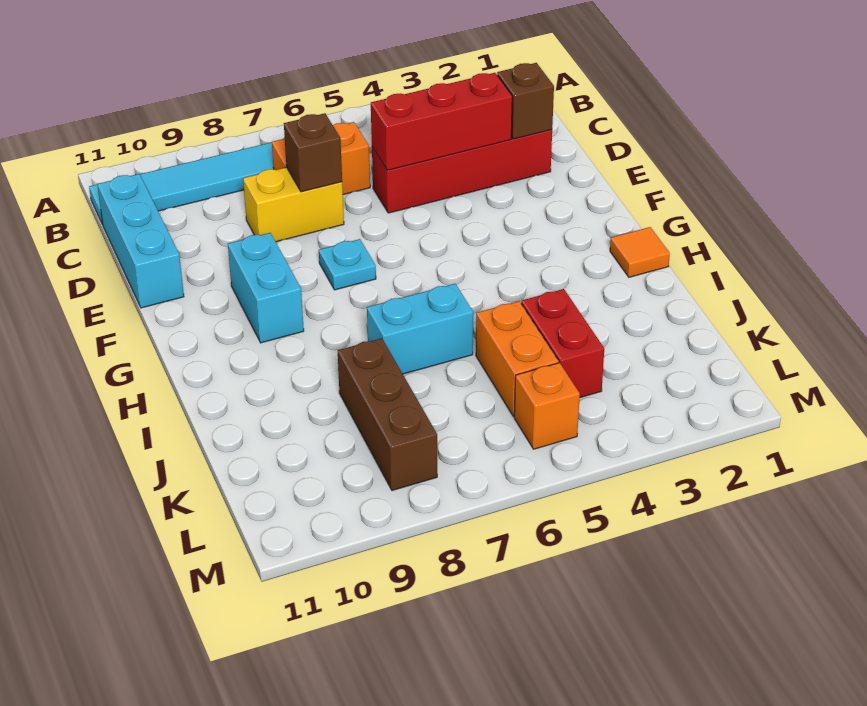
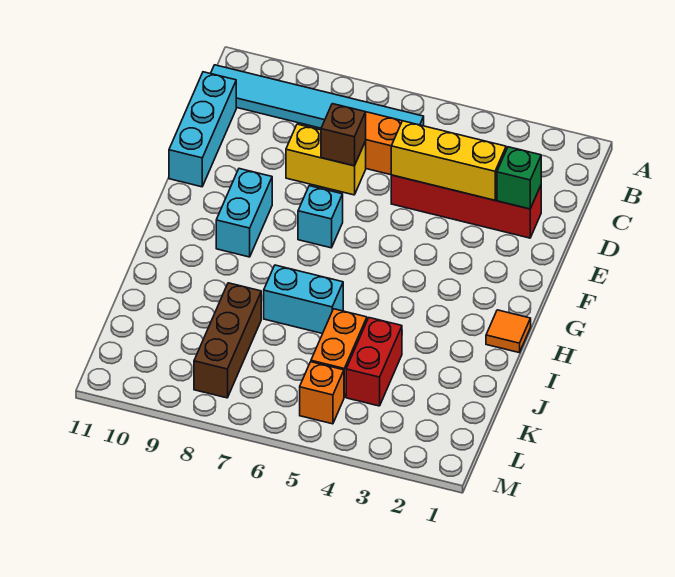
brown 1x1 brick [497,63,554,139] -> green 1x1 brick [497,147,541,209]
red 1x3 brick [371,73,512,170] -> yellow 1x3 brick [391,121,506,200]
cyan 1x1 plate [319,239,376,290] -> cyan 1x1 brick [298,186,343,248]

